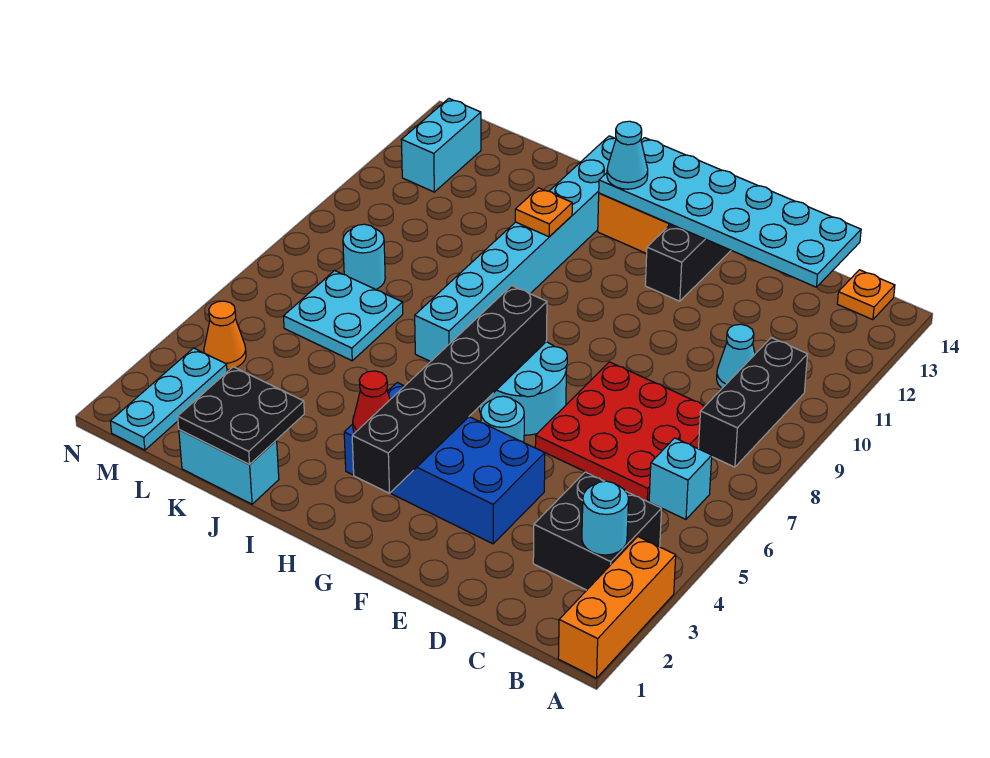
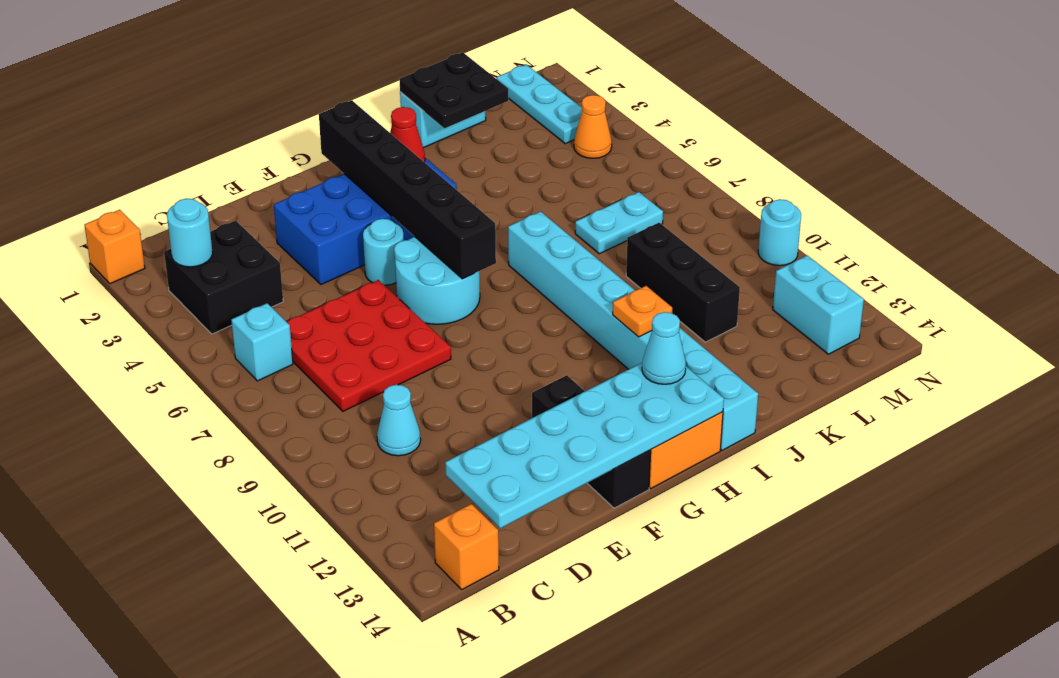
orange 1x3 brick [558,537,676,678] -> orange 1x1 brick [84,210,145,284]
black 1x3 brick [699,338,808,467] -> black 1x3 brick moved to [626,223,740,342]
orange 1x1 plate [837,270,895,320] -> orange 1x1 brick [434,504,499,589]
cyan 2x2 plate [283,270,403,361] -> cyan 1x2 plate [575,192,663,254]
cyan 1x1 round brick [343,224,385,289] -> cyan 1x1 round brick moved to [758,199,801,266]

